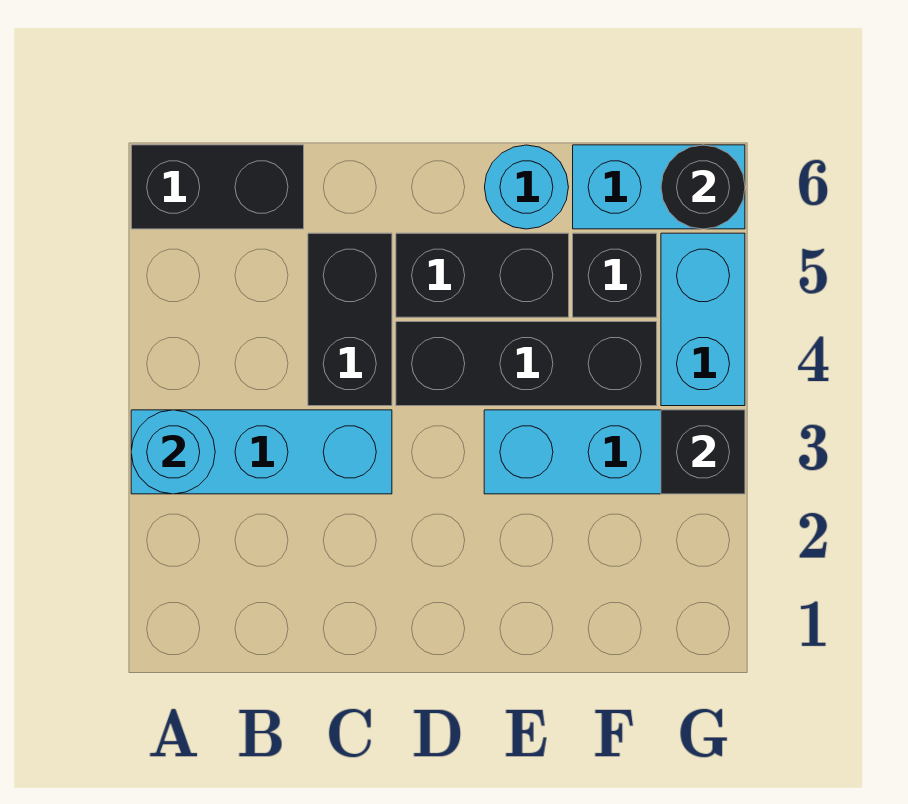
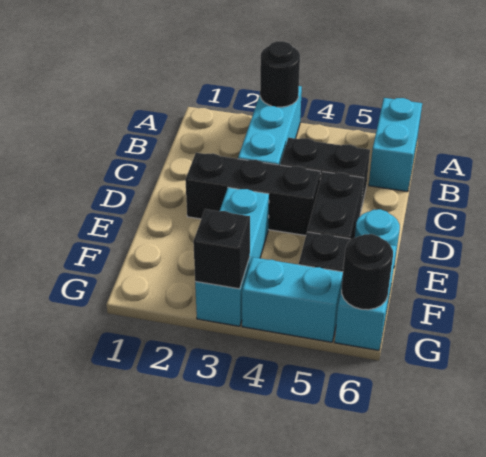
cyan 1x1 round brick [131,410,215,494] -> black 1x1 round brick [260,41,300,107]
black 1x2 brick [131,145,304,229] -> cyan 1x2 brick [369,98,422,192]
black 1x3 brick [396,322,657,406] -> black 1x3 brick turned to [185,153,321,236]

